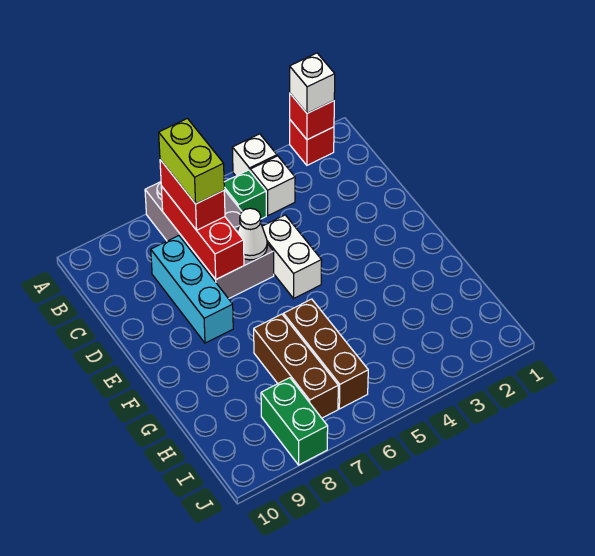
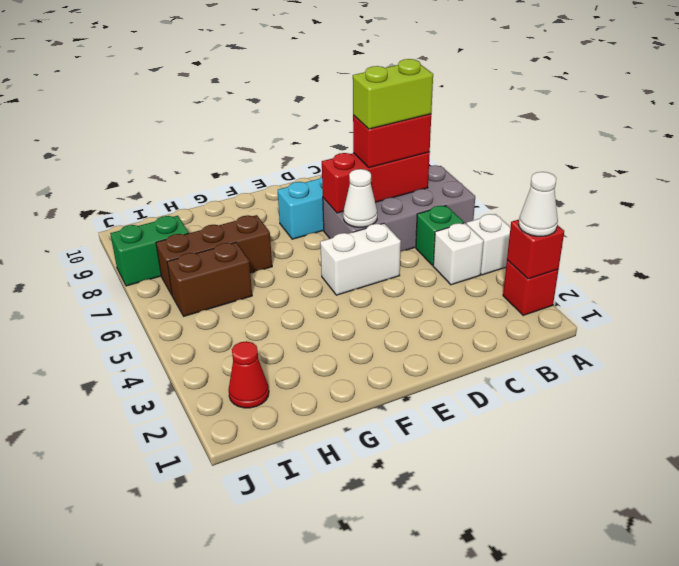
white 1x1 brick [290,53,335,113] -> white 1x1 cone [519,172,558,236]
brown 1x3 brick [284,299,368,409] -> brown 1x2 brick [167,242,252,316]
none -> red 1x1 cone [228,341,269,408]

